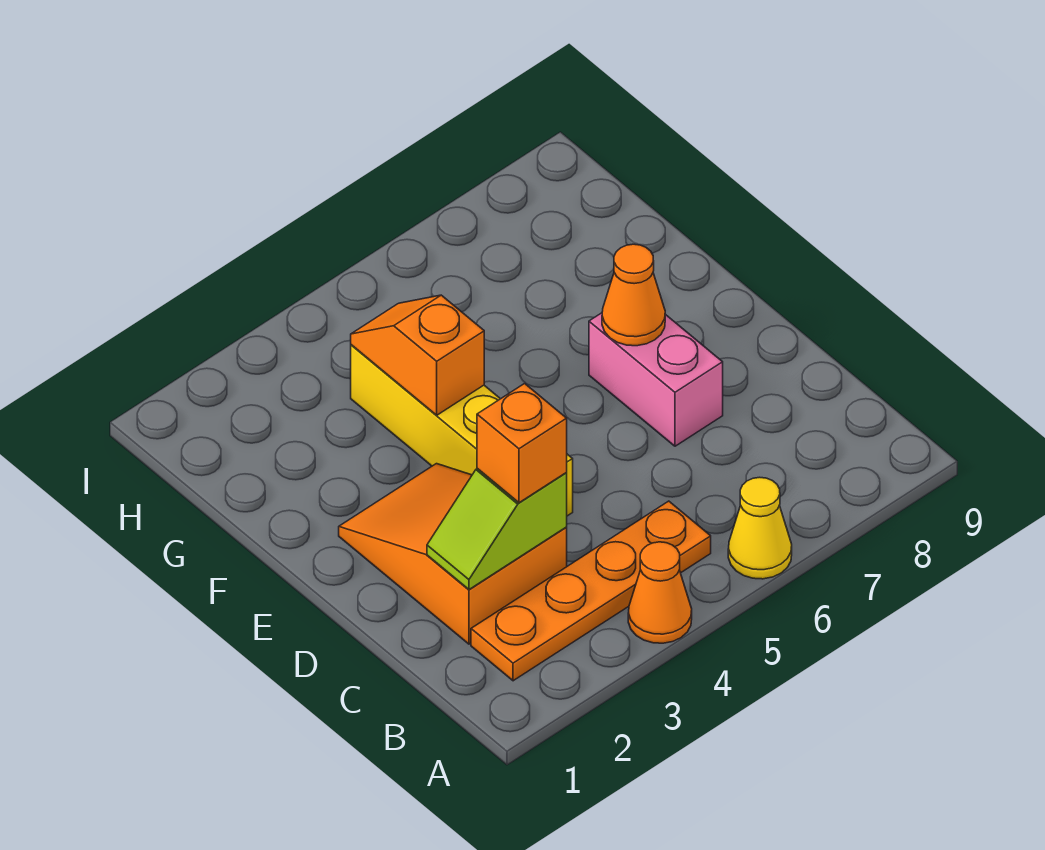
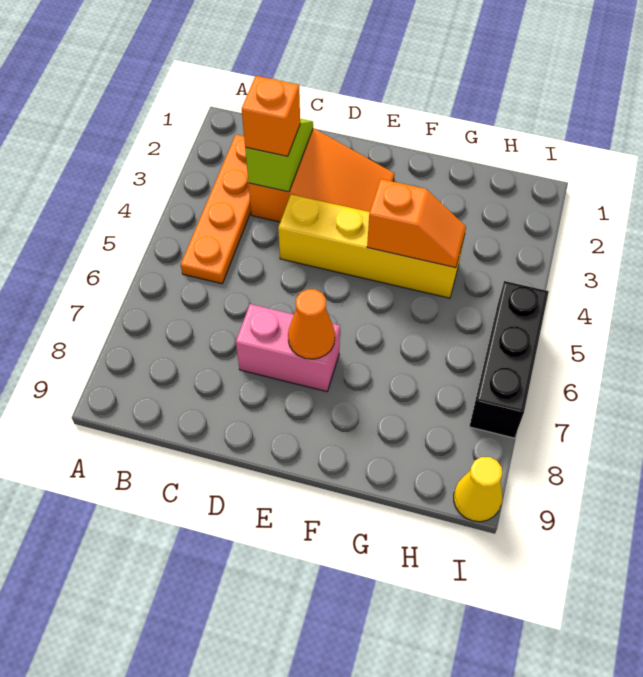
orange 1x1 cone [628,542,692,643] -> none
yellow 1x1 cone [728,477,792,579] -> yellow 1x1 cone moved to [454,457,502,522]
none -> black 1x3 brick [469,281,549,438]

